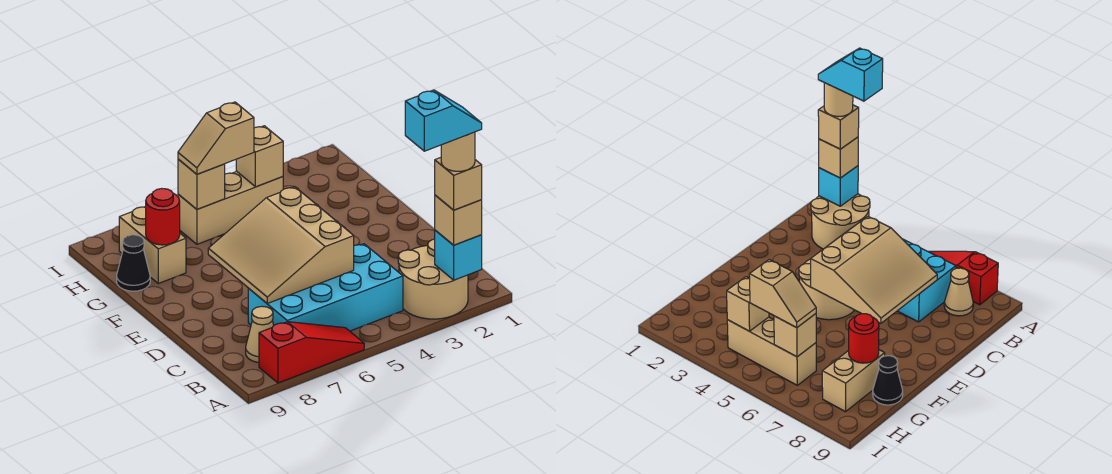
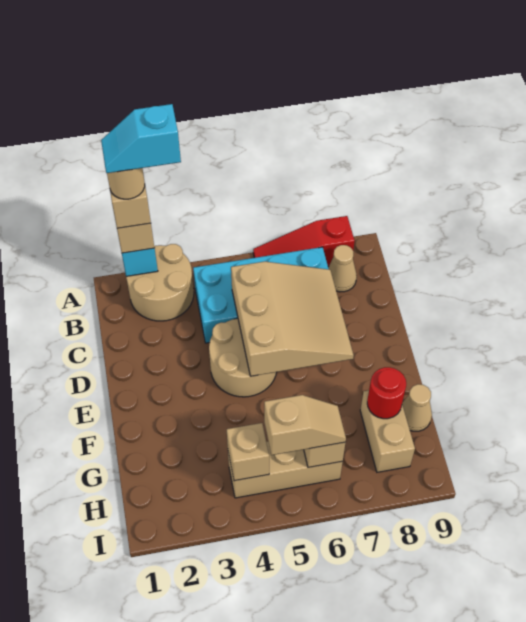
black 1x1 cone [117,235,150,291] -> tan 1x1 cone [402,384,432,431]

